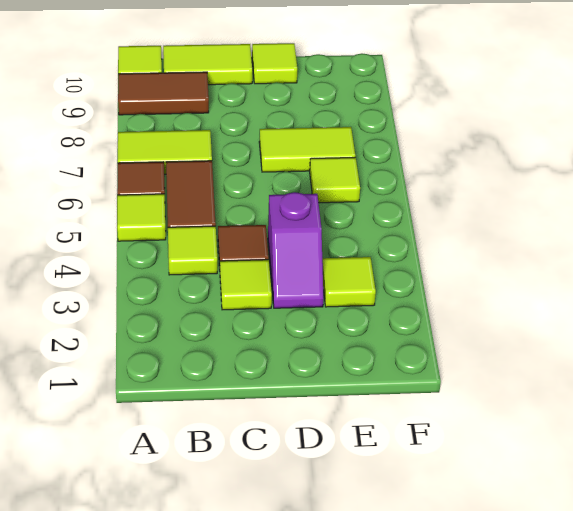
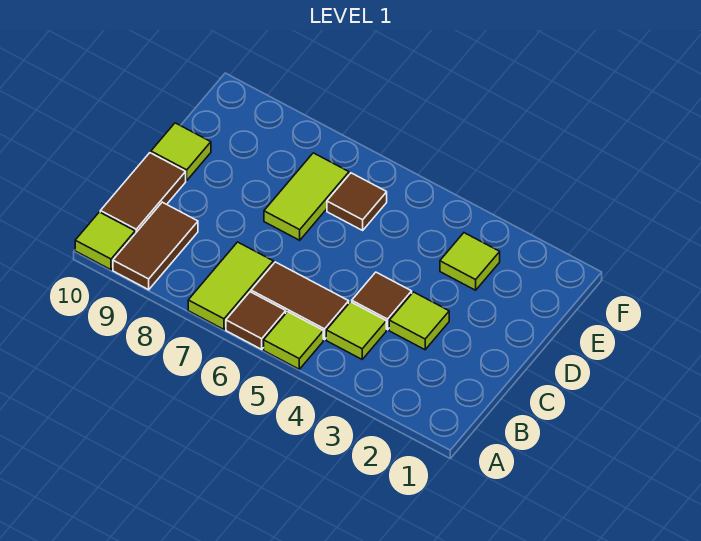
lime 1x2 tile [163,44,252,85] -> brown 1x2 tile [100,153,186,234]
purple 1x2 slope [268,192,324,308] -> none
lime 1x1 tile [310,157,360,203] -> brown 1x1 tile [327,173,387,230]

